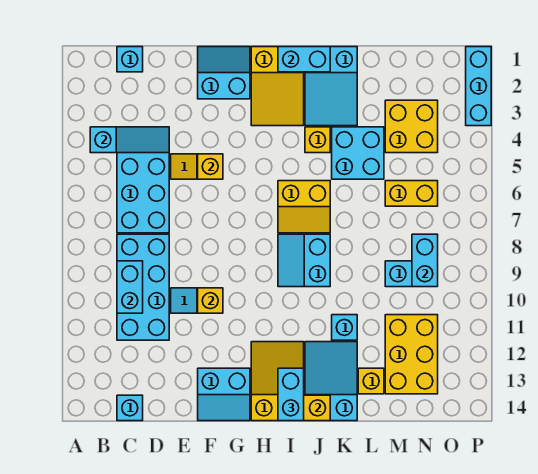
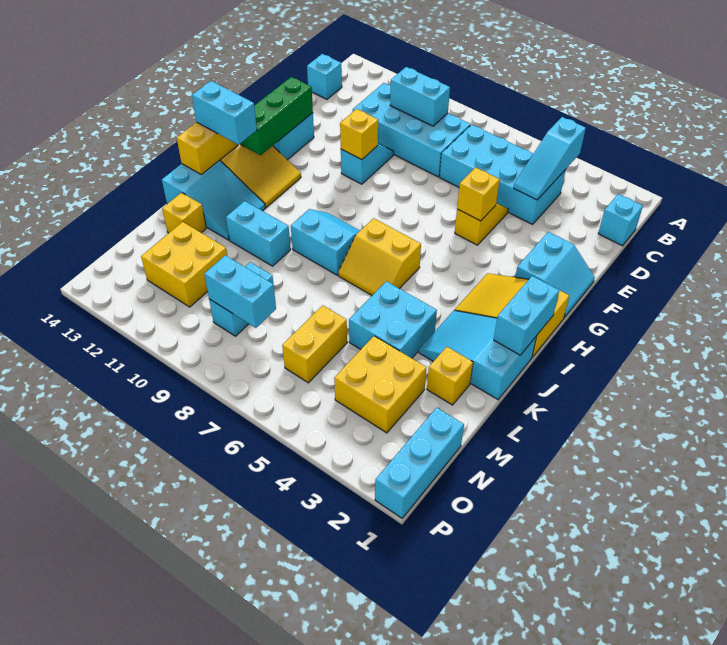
none -> green 1x3 brick [240,77,313,155]
yellow 2x2 slope [278,181,330,233] -> yellow 2x2 slope turned to [338,218,421,295]
yellow 1x1 brick [305,127,330,153] -> yellow 1x1 brick moved to [427,347,473,405]
cyan 1x1 brick [332,315,357,340] -> cyan 1x2 brick [226,201,291,266]
yellow 2x3 brick [385,315,438,394] -> yellow 2x2 brick [141,222,227,307]
cyan 1x3 brick [466,47,491,126] -> cyan 1x3 brick turned to [375,408,464,518]

